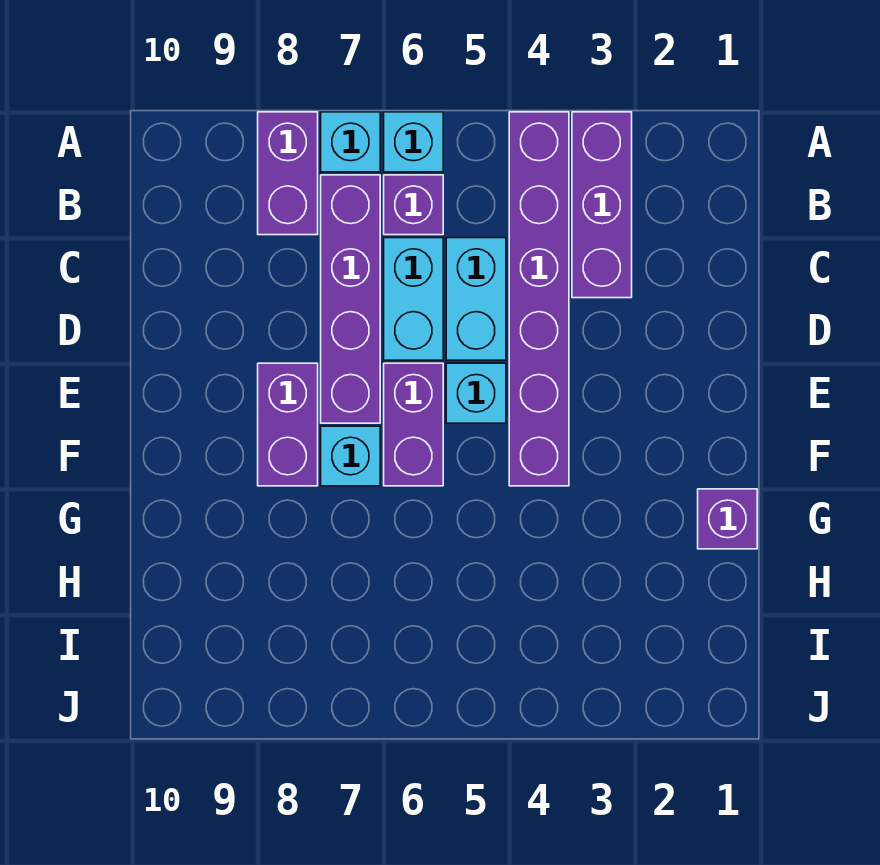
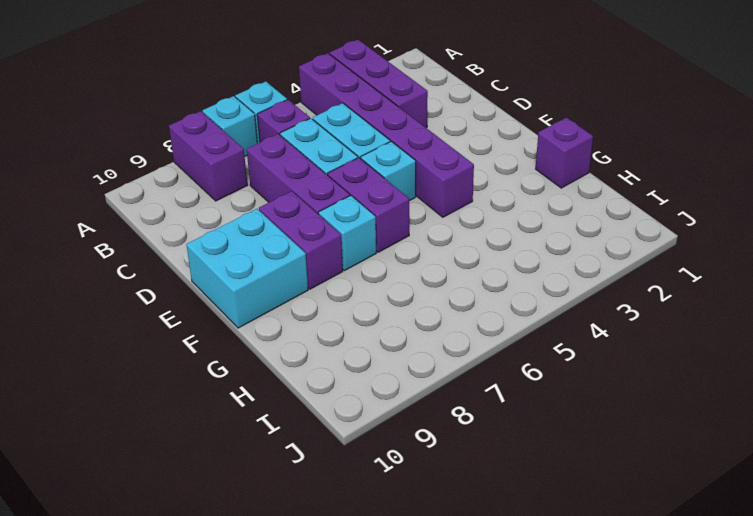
purple 1x4 brick [321,175,380,423] -> purple 1x3 brick [247,134,350,214]
none -> cyan 2x2 brick [186,209,308,328]

